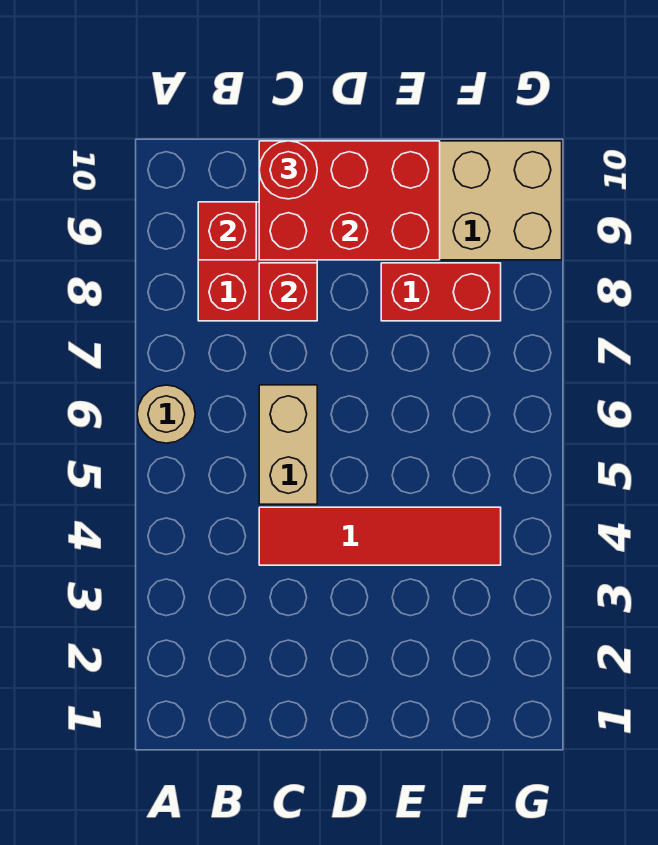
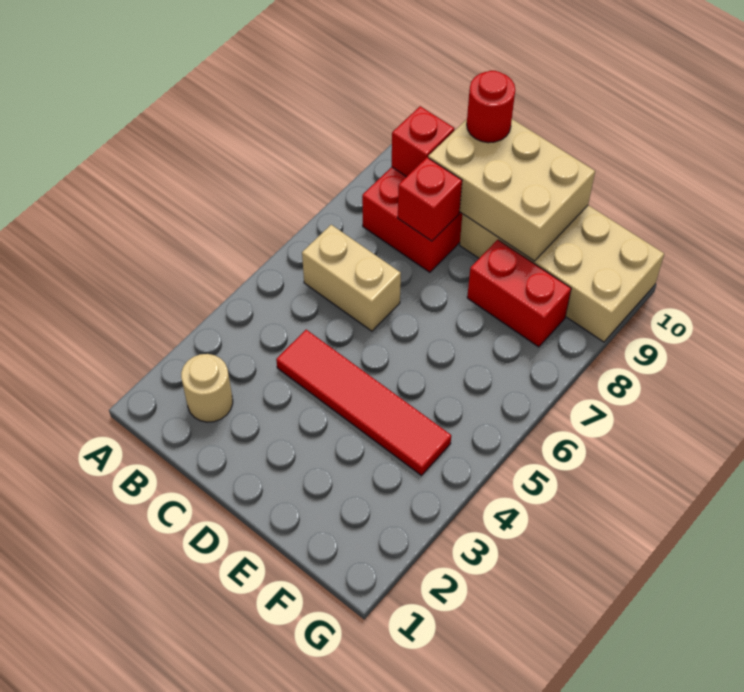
tan 1x1 round brick [137,385,195,443] -> tan 1x1 round brick moved to [181,354,233,422]
tan 1x2 brick [259,385,317,504] -> tan 1x2 brick turned to [302,225,401,331]
red 2x3 brick [259,141,440,260] -> tan 2x3 brick [428,119,595,261]

